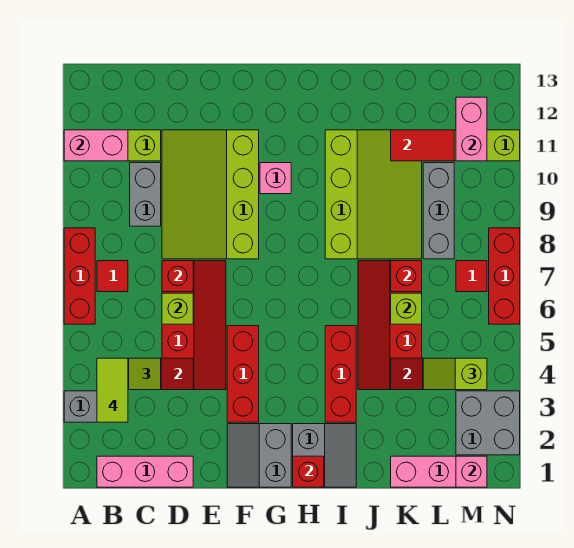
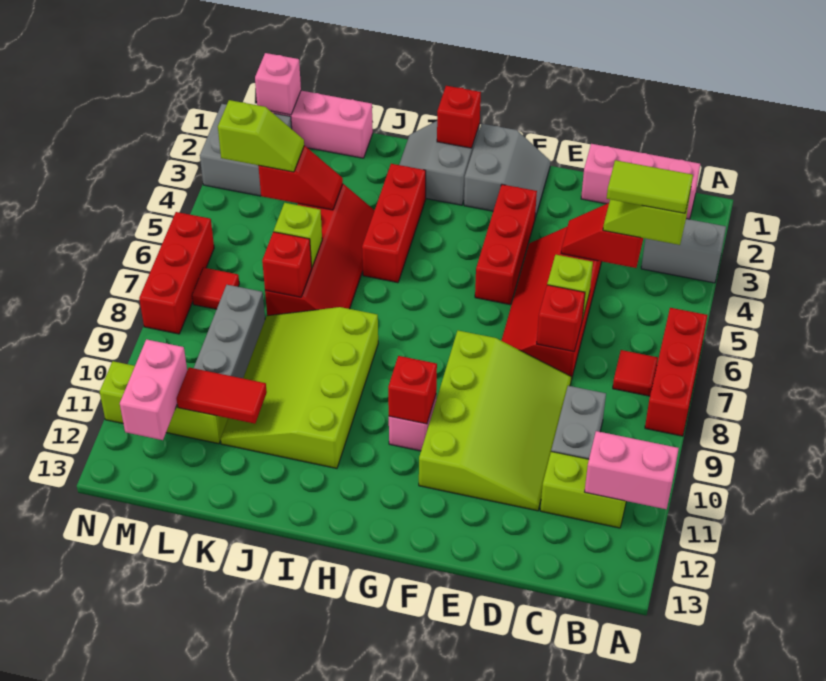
lime 1x2 tile [97,358,128,422] -> lime 1x2 tile turned to [607,160,693,213]
none -> red 1x1 brick [388,356,437,424]

